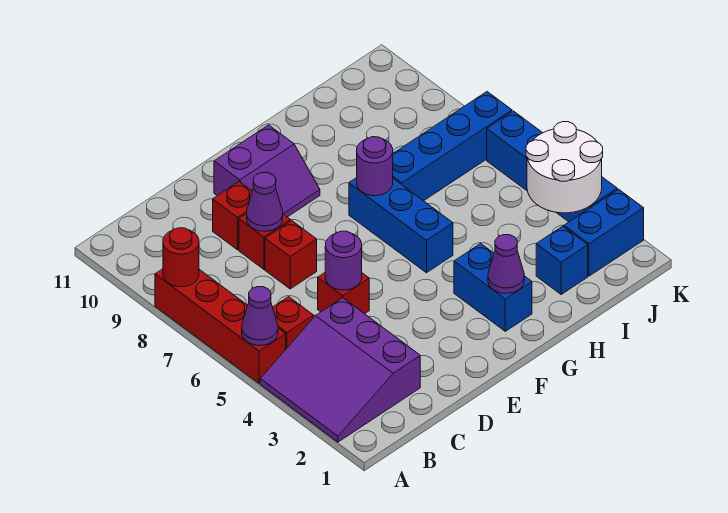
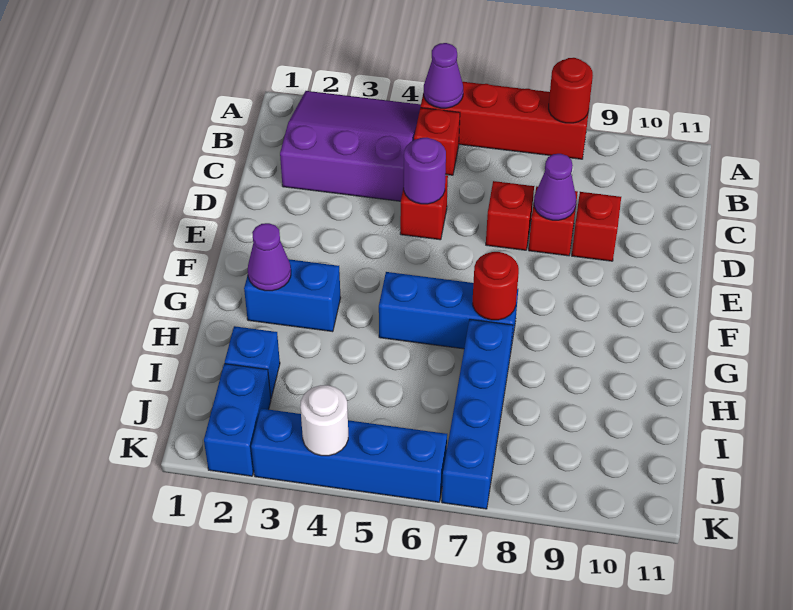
purple 2x2 slope [214,125,320,217] -> none
purple 1x1 round brick [357,137,393,196] -> red 1x1 round brick [473,252,519,320]
white 2x2 round brick [526,122,603,213] -> white 1x1 round brick [300,385,348,456]

